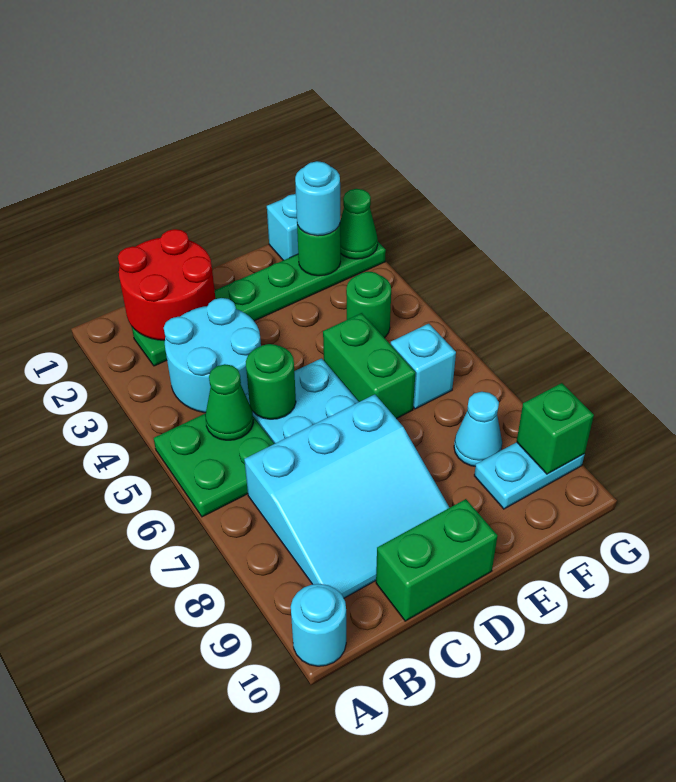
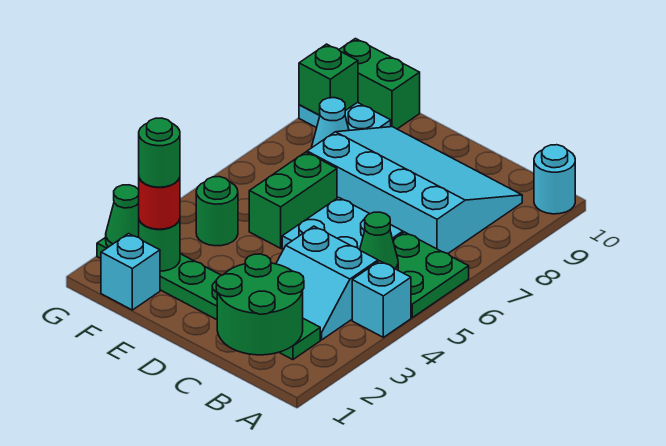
red 2x2 round brick [118,229,215,341] -> green 2x2 round brick [216,254,304,355]
cyan 2x2 round brick [164,298,261,413] -> cyan 2x2 slope [276,226,378,340]
cyan 3x3 slope [244,394,449,598] -> cyan 3x4 slope [307,127,522,253]
green 1x1 round brick [246,344,296,419] -> green 1x1 round brick moved to [139,118,180,187]
green 1x2 brick [376,499,497,621] -> green 1x2 brick moved to [339,39,420,129]
cyan 1x1 round brick [295,161,340,236] -> red 1x1 round brick [139,178,180,229]
cyan 1x1 brick [391,324,456,409] -> cyan 1x1 brick moved to [352,261,411,337]

